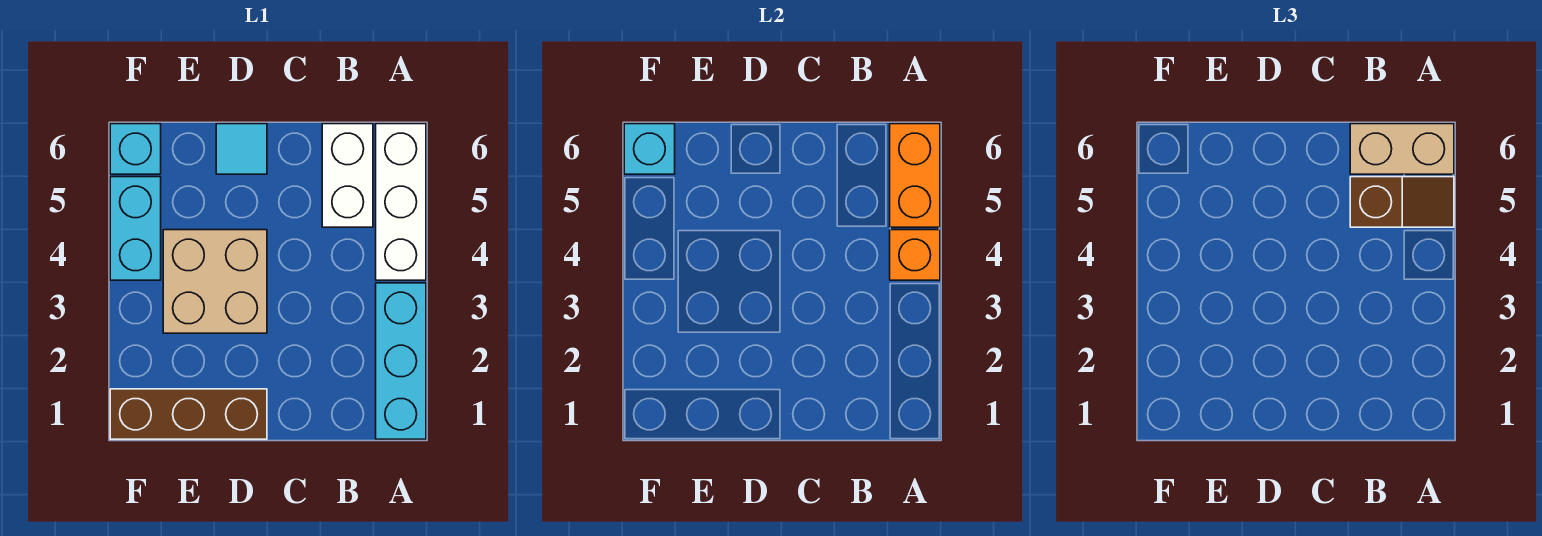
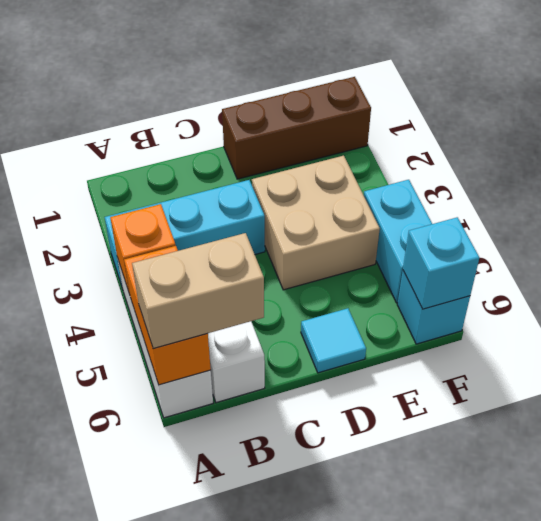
cyan 1x3 brick [376,283,426,439] -> cyan 1x3 brick turned to [105,180,265,288]
brown 1x2 slope [1350,177,1454,227] -> none

